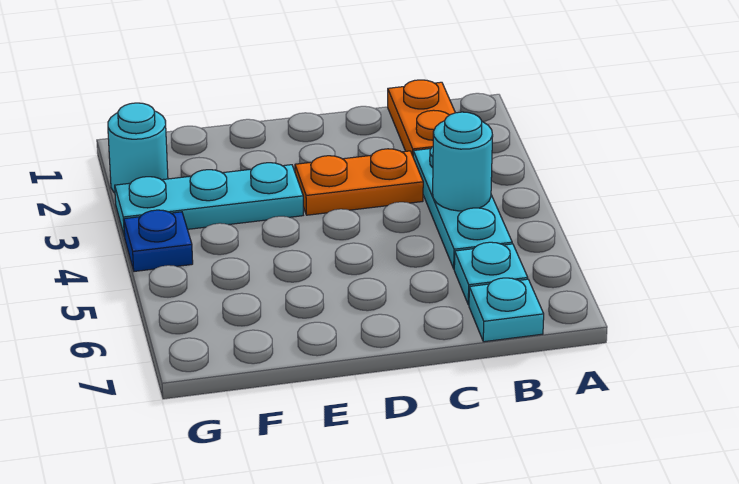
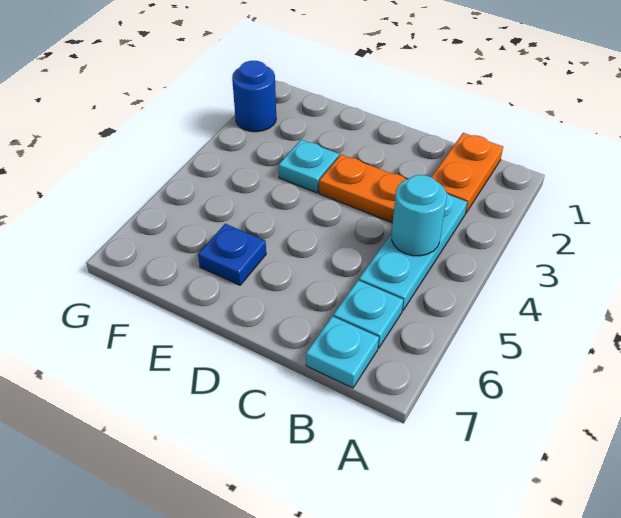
cyan 1x3 plate [115,163,303,237] -> cyan 1x1 plate [279,140,339,193]
cyan 1x1 round brick [108,103,168,193] -> blue 1x1 round brick [232,61,276,132]
blue 1x1 plate [124,210,193,271] -> blue 1x1 plate moved to [198,224,266,285]

